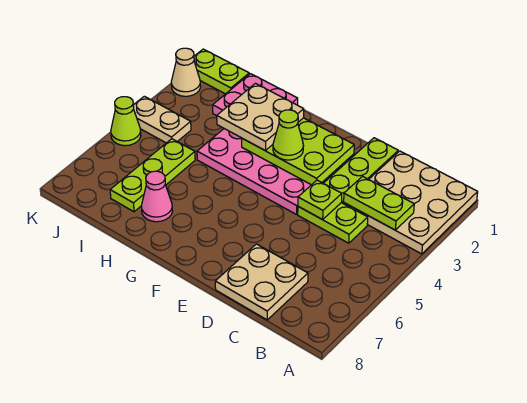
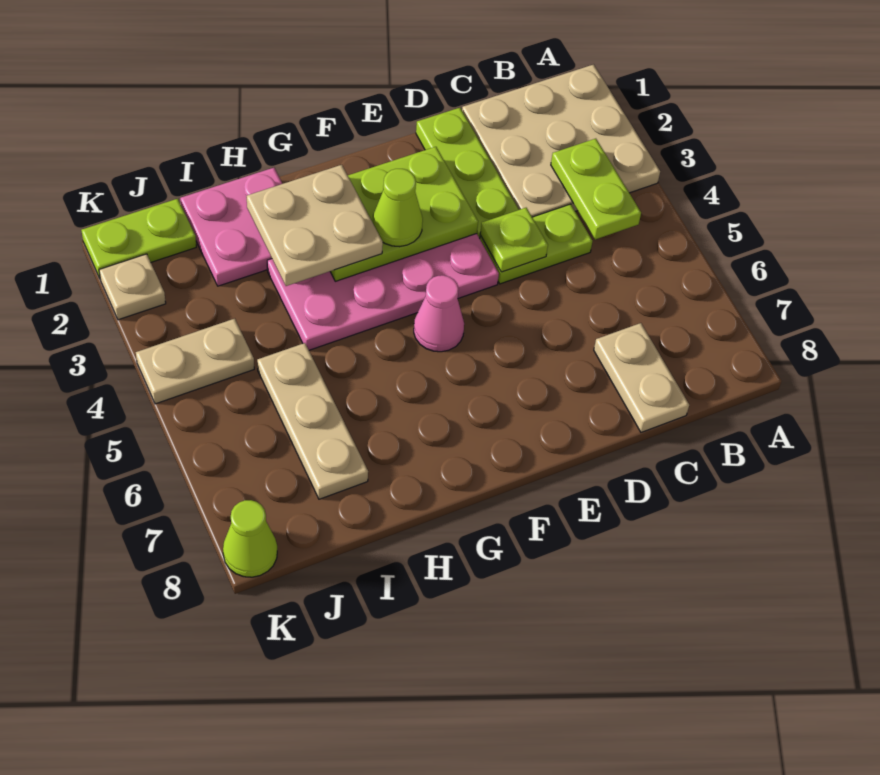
lime 1x2 plate [344,176,414,230] -> lime 1x2 plate turned to [551,139,641,240]
tan 2x2 plate [215,244,308,320] -> tan 1x2 plate [594,323,689,432]
pink 1x1 cone [141,171,172,222] -> pink 1x1 cone moved to [414,275,464,352]
lime 1x3 plate [110,139,195,212] -> tan 1x3 plate [257,343,368,499]
tan 1x1 cone [171,48,201,96] -> tan 1x1 plate [99,254,166,320]
lime 1x1 cone [111,97,141,146] -> lime 1x1 cone moved to [223,500,277,577]

